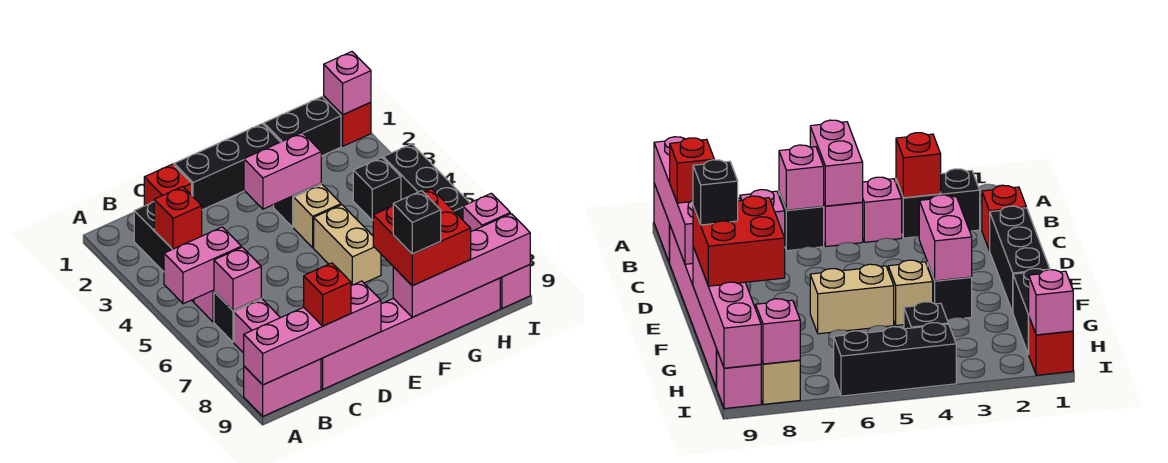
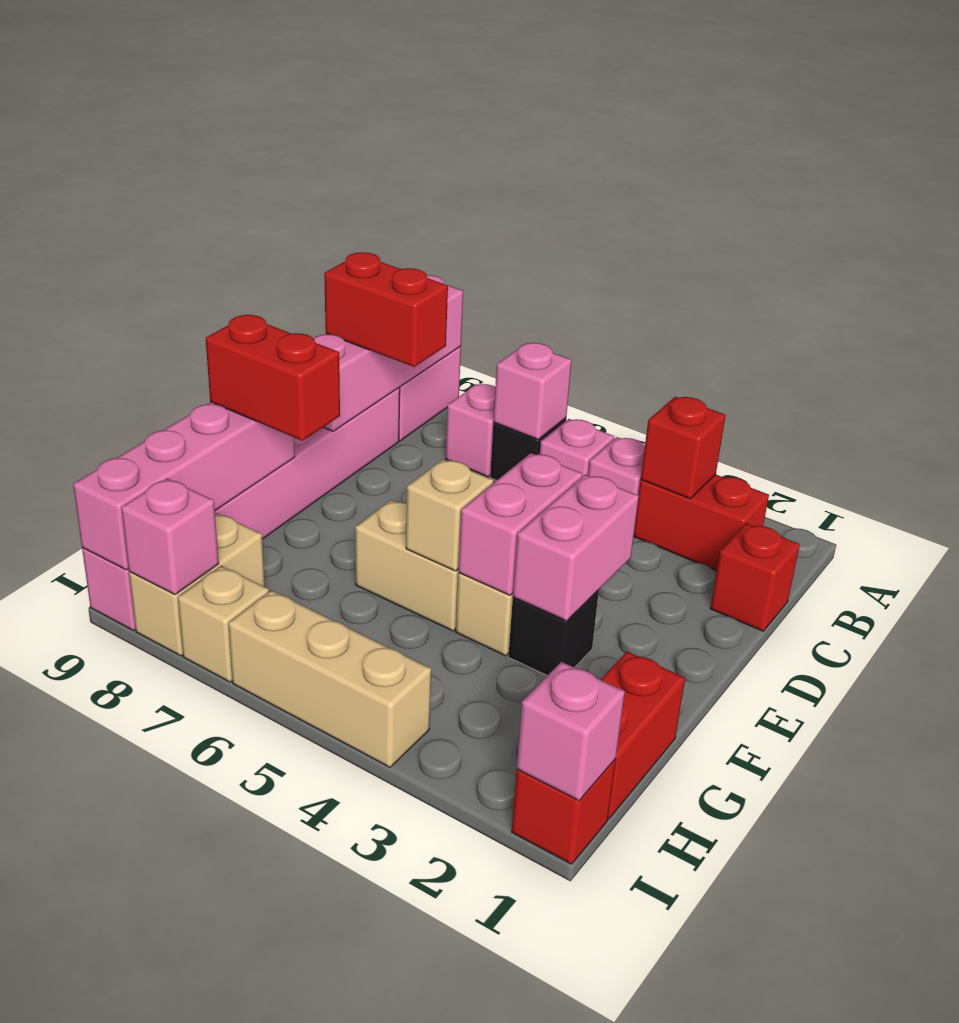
pink 1x2 brick [164,227,241,304] -> pink 1x2 brick moved to [458,453,582,595]
black 1x2 brick [134,202,172,272] -> red 1x2 brick [634,474,769,571]
red 1x1 brick [304,263,351,326] -> red 1x2 brick [324,252,448,367]
black 1x3 brick [174,124,280,210] -> none
none -> tan 1x1 brick [406,459,494,571]
red 2x2 brick [373,189,471,286] -> red 1x2 brick [206,315,340,441]
black 1x1 brick [393,191,441,254] -> none
black 1x2 brick [264,97,341,156] -> red 1x2 brick [601,652,685,819]
black 1x1 brick [353,158,401,221] -> none
black 1x3 brick [383,144,469,220] -> tan 1x3 brick [228,590,431,767]
none -> tan 1x1 brick [178,566,269,682]

